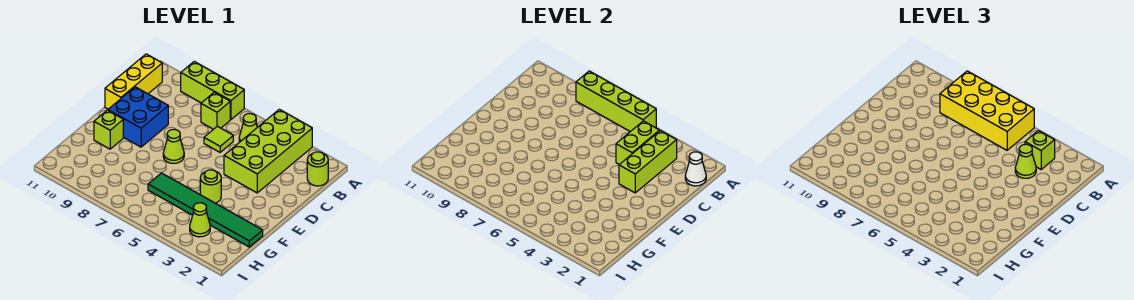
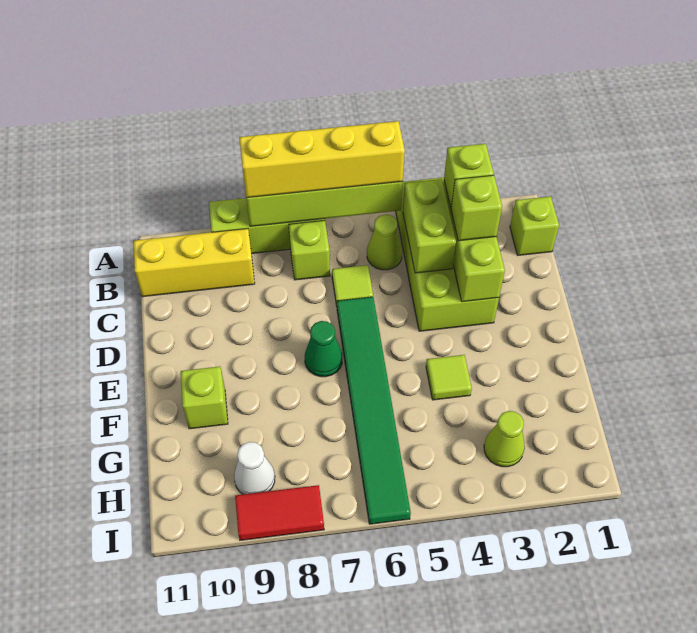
yellow 2x4 brick [940,71,1034,150] -> yellow 1x4 brick [239,121,405,198]
lime 1x1 round brick [307,152,328,186] -> lime 1x1 brick [510,196,559,255]
white 1x1 cone [685,152,706,186] -> white 1x1 cone moved to [234,442,275,494]
yellow 1x3 brick [105,54,162,109] -> yellow 1x3 brick turned to [134,229,255,297]
lime 1x1 cone [1015,144,1036,178] -> lime 1x1 brick [451,175,502,241]
blue 2x2 brick [108,87,168,147] -> none
lime 1x1 cone [163,129,184,164] -> green 1x1 cone [305,321,342,377]
lime 1x1 round brick [200,170,221,203] -> lime 1x1 tile [426,355,472,400]
green 1x6 tile [148,173,263,247] -> green 1x6 tile turned to [337,297,411,524]
none -> red 1x2 tile [235,485,324,540]

